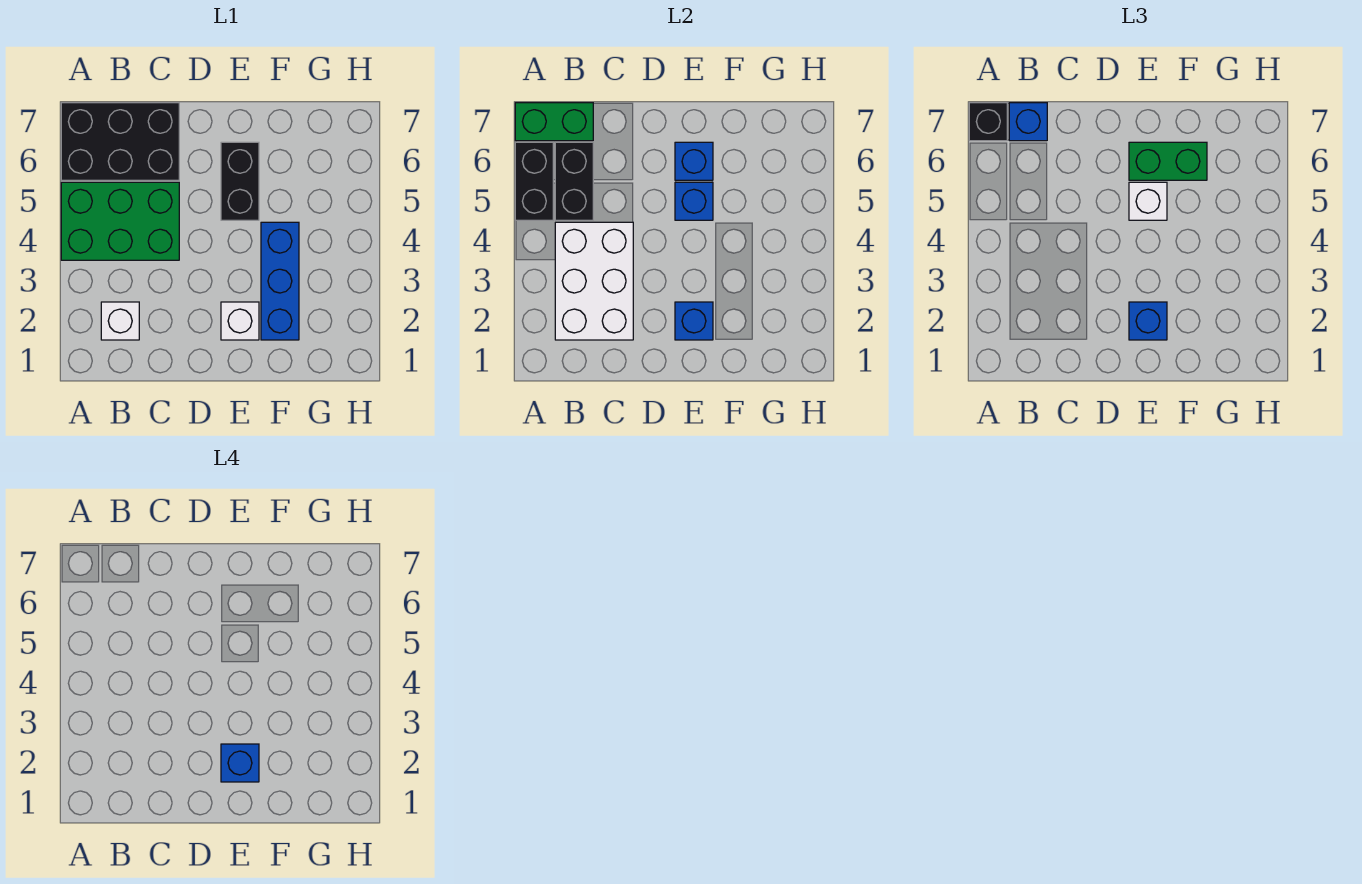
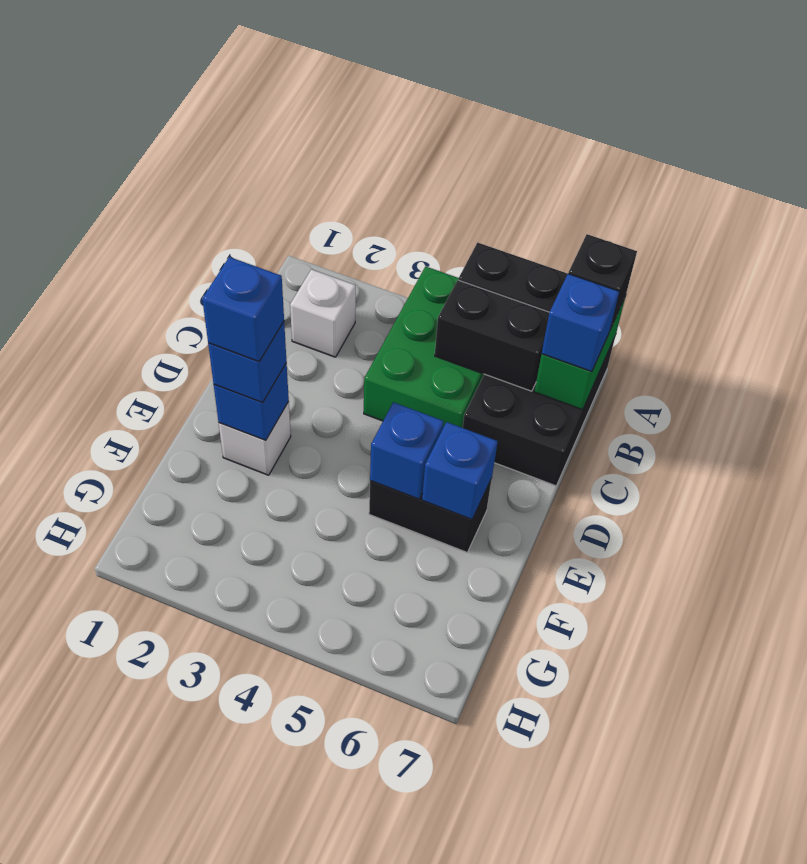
white 2x3 brick [555,222,633,340] -> none
white 1x1 brick [1129,182,1167,220] -> none
green 1x2 brick [1129,142,1207,180] -> none
blue 1x3 brick [261,222,299,340] -> none

